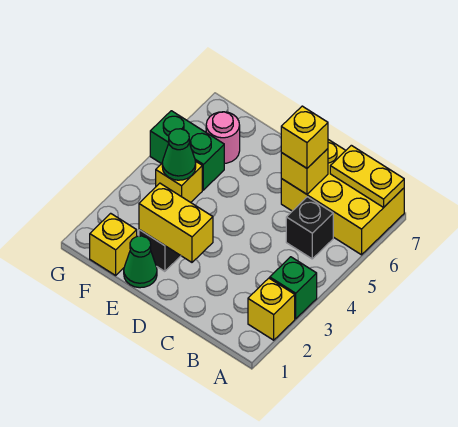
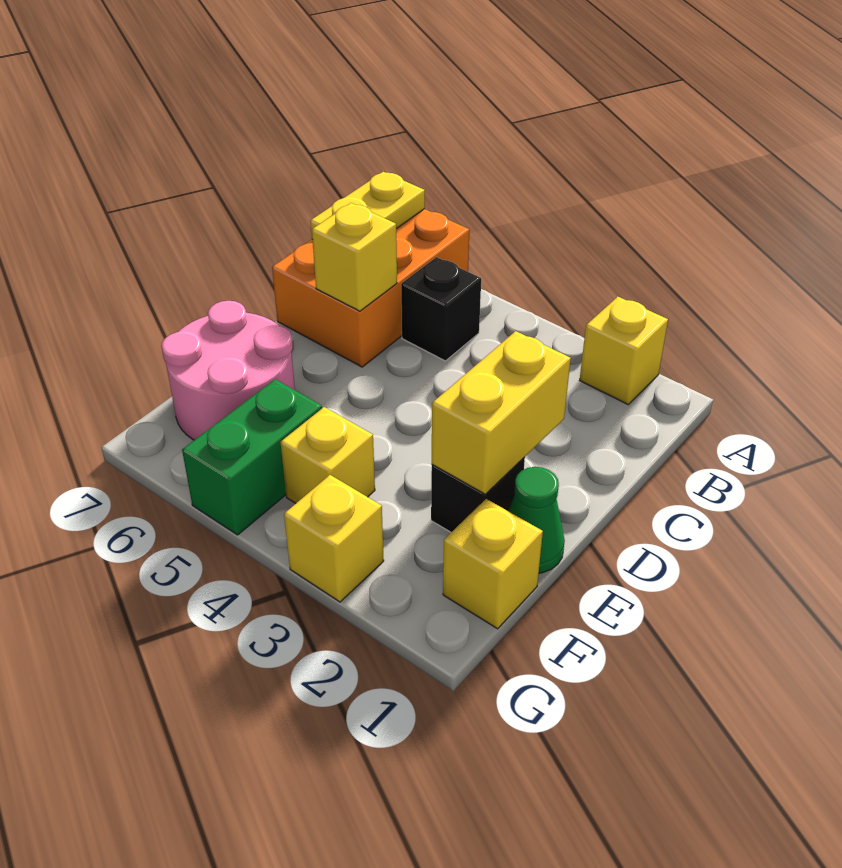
green 1x1 brick [270,257,317,319] -> none
yellow 2x3 brick [281,140,404,255] -> orange 2x3 brick [272,209,469,367]
yellow 1x1 brick [281,106,328,168] -> yellow 1x1 brick moved to [284,475,384,602]
green 1x1 cone [162,129,196,180] -> none
pink 1x1 round brick [206,112,240,163] -> pink 2x2 round brick [161,301,295,440]

